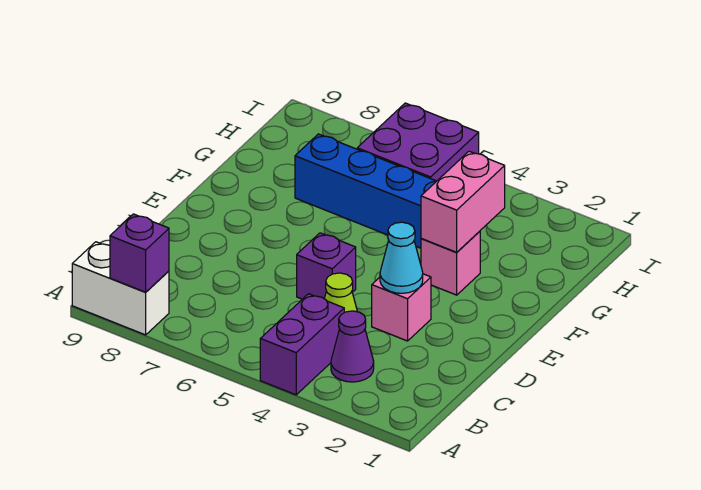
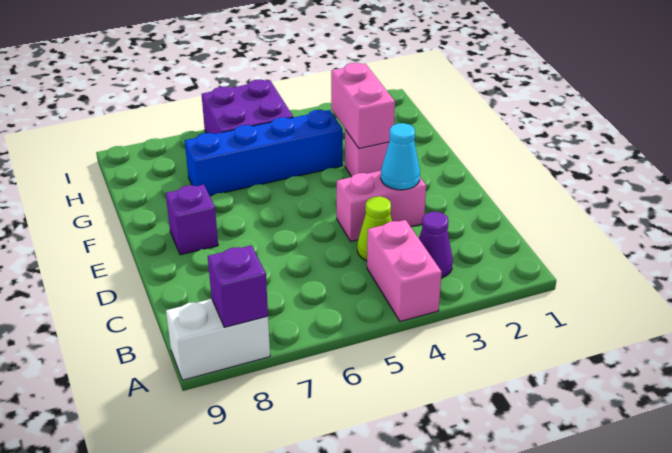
purple 1x2 brick [260,294,344,395] -> pink 1x2 brick [367,220,442,321]
pink 1x1 brick [372,274,431,341] -> pink 1x2 brick [337,171,426,241]
purple 1x1 brick [297,233,356,299] -> purple 1x1 brick moved to [166,185,218,255]

